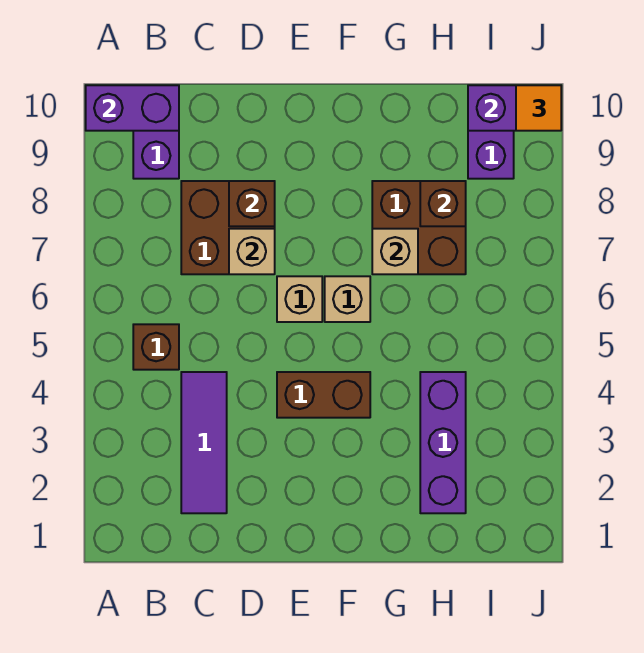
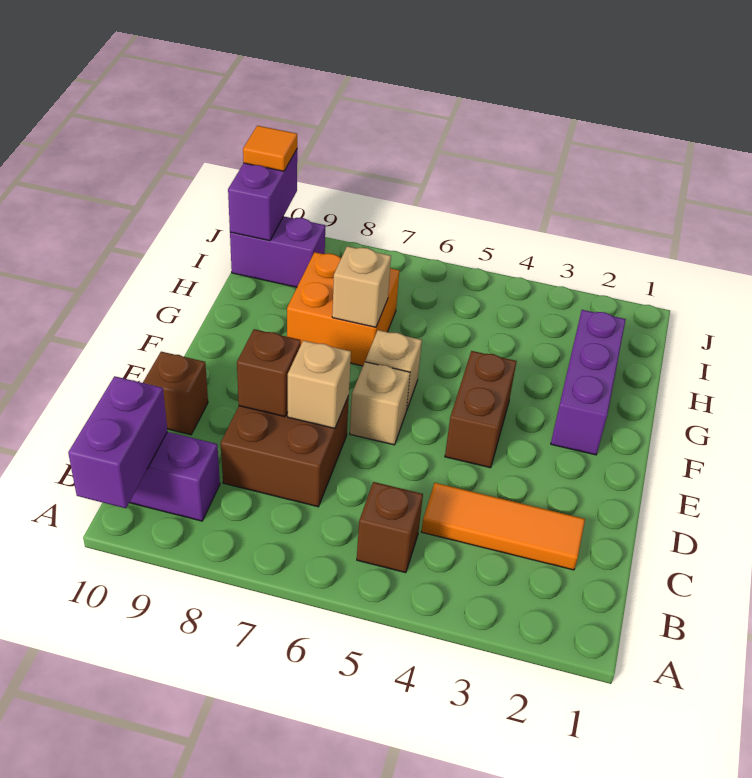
purple 1x3 tile [181,372,227,513] -> orange 1x3 tile [421,483,585,570]
brown 2x2 brick [372,181,466,274] -> orange 2x2 brick [287,252,399,366]
purple 1x3 brick [420,372,466,513] -> purple 1x3 brick turned to [551,310,626,455]
brown 1x1 brick [420,181,466,226] -> brown 1x1 brick moved to [143,352,208,435]

